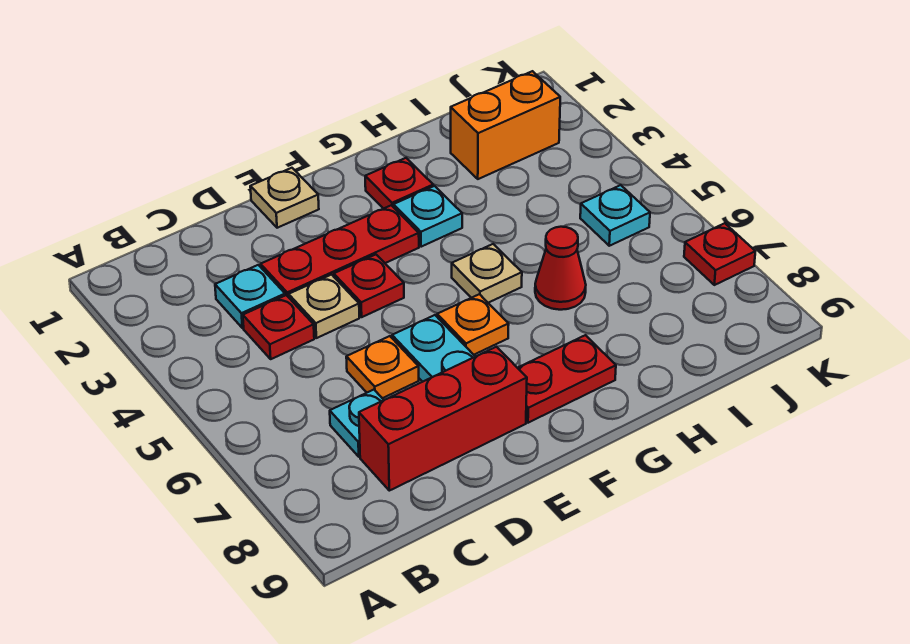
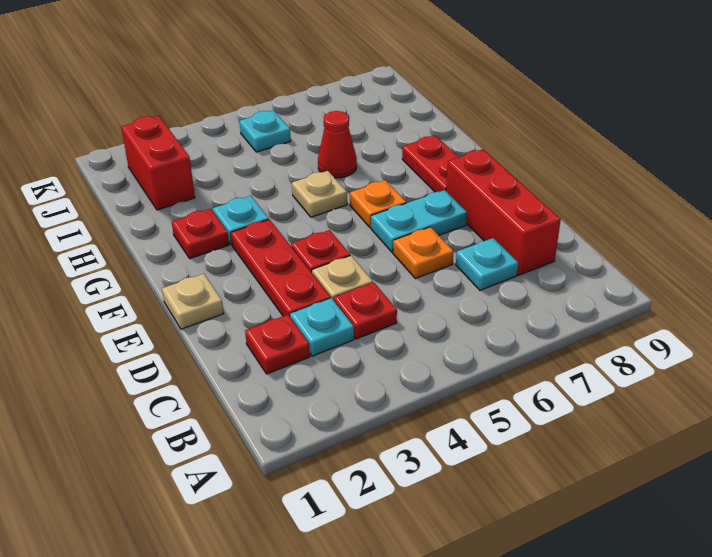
orange 1x2 brick [451,71,560,179] -> red 1x2 brick [121,116,195,210]
red 1x1 plate [684,223,755,285] -> red 1x1 plate moved to [245,315,310,374]

